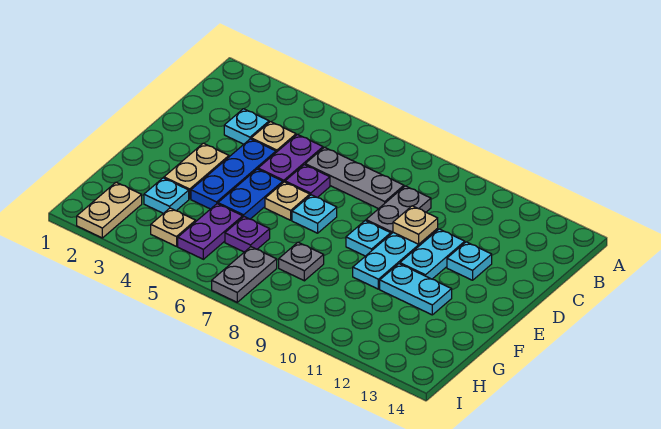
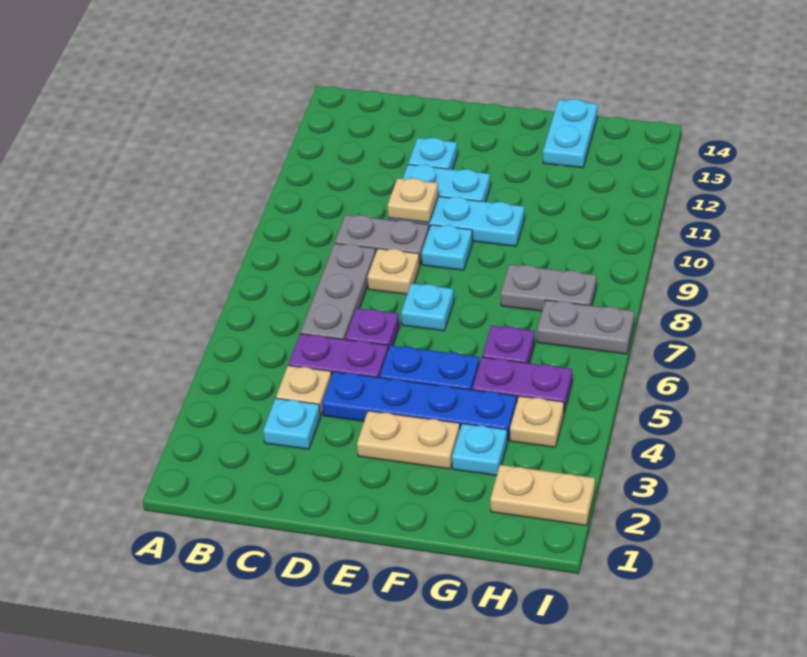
blue 1x3 plate [191,139,276,209] -> blue 1x4 plate [322,372,517,441]
tan 1x1 plate [265,182,310,220] -> tan 1x1 plate moved to [368,249,420,294]
cyan 1x2 plate [380,264,452,315] -> cyan 1x2 plate moved to [543,99,598,168]
grey 1x1 plate [279,242,324,281] -> grey 1x2 plate [501,264,596,311]

